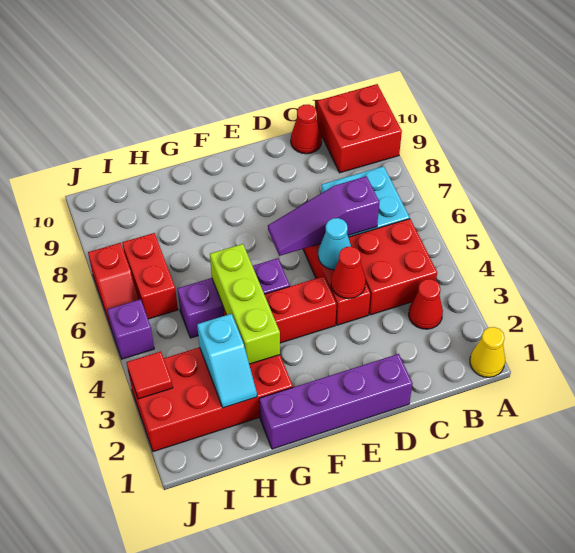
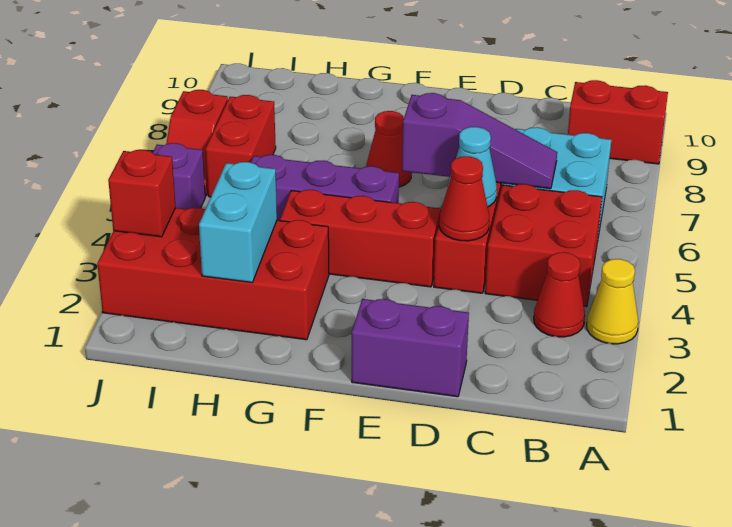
yellow 1x1 cone [470,327,505,377] -> yellow 1x1 cone moved to [587,259,639,344]
red 2x2 brick [317,84,402,173] -> red 1x2 brick [568,80,668,164]
purple 1x3 slope [268,176,379,256] -> purple 1x3 slope turned to [402,93,557,189]
red 1x1 cone [291,104,322,154] -> red 1x1 cone moved to [366,111,412,187]
purple 1x4 brick [259,354,413,449] -> purple 1x2 brick [352,299,469,397]
lime 1x3 brick [210,244,280,364] -> none
cyan 1x2 slope [197,314,257,408] -> cyan 1x2 brick [199,162,277,282]
red 1x1 tile [126,351,173,399] -> red 1x1 brick [108,150,176,237]

